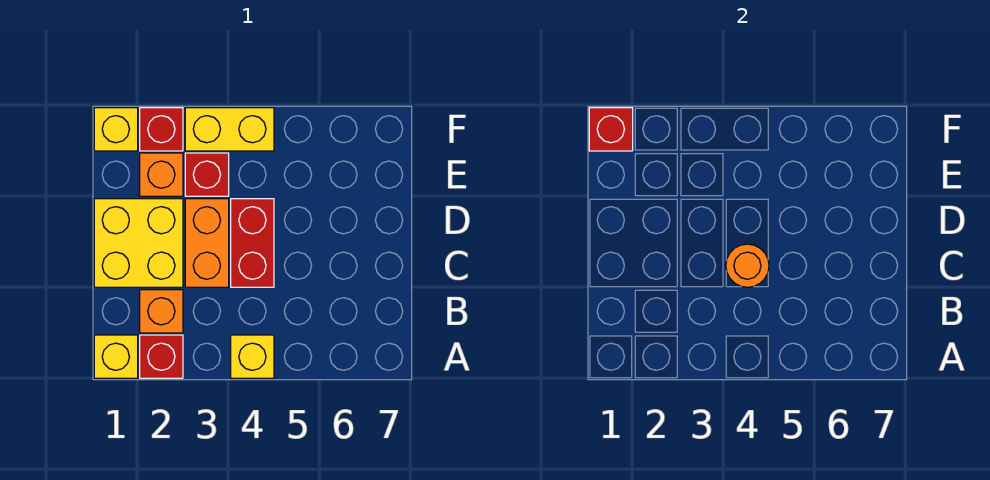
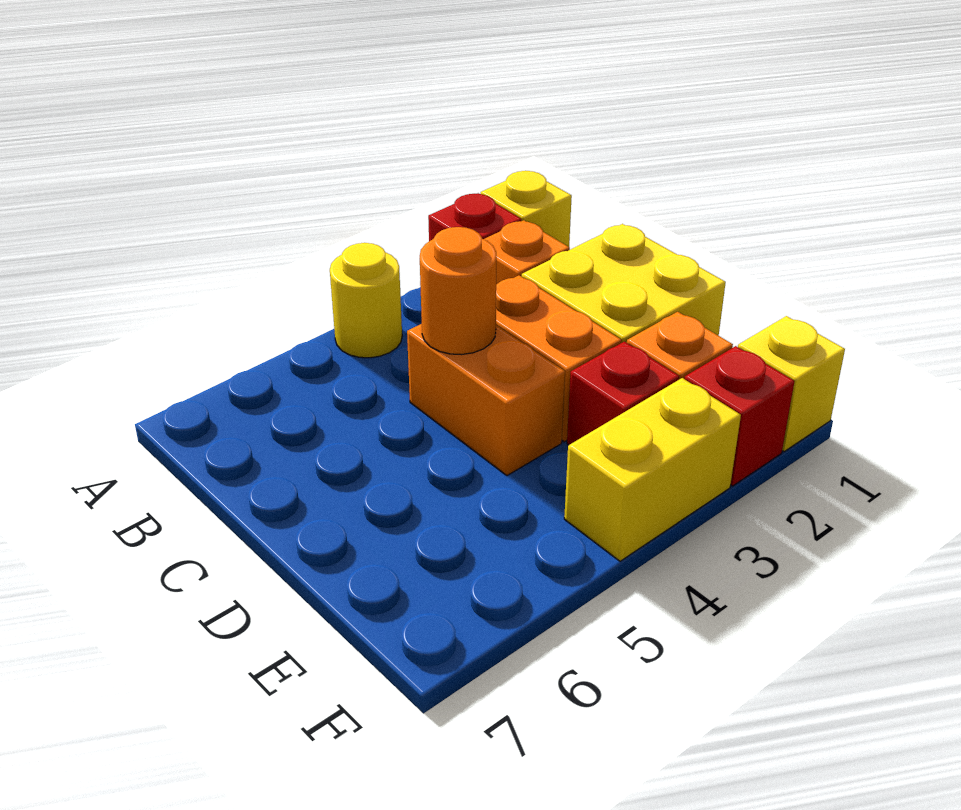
yellow 1x1 brick [231,335,274,378] -> yellow 1x1 round brick [330,243,402,358]
red 1x2 brick [231,199,274,287] -> orange 1x2 brick [407,324,565,476]
red 1x1 brick [589,108,633,151] -> none

